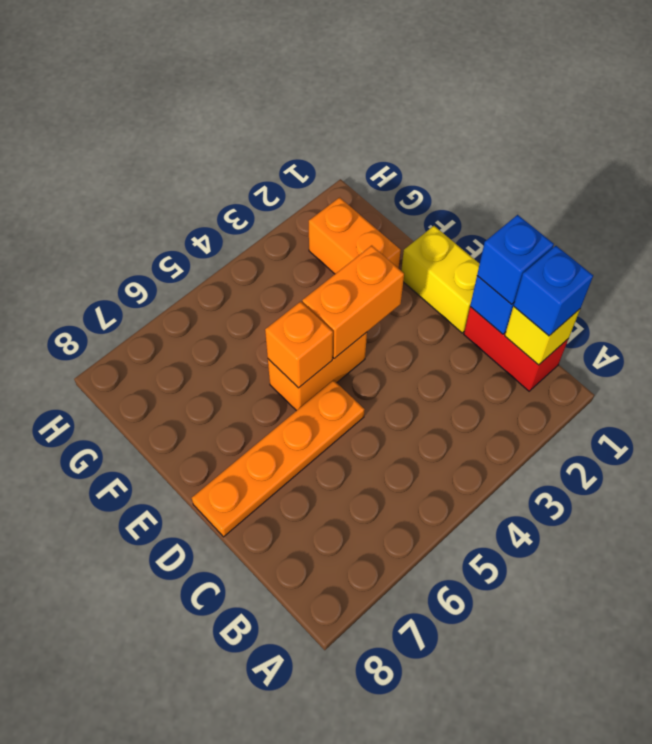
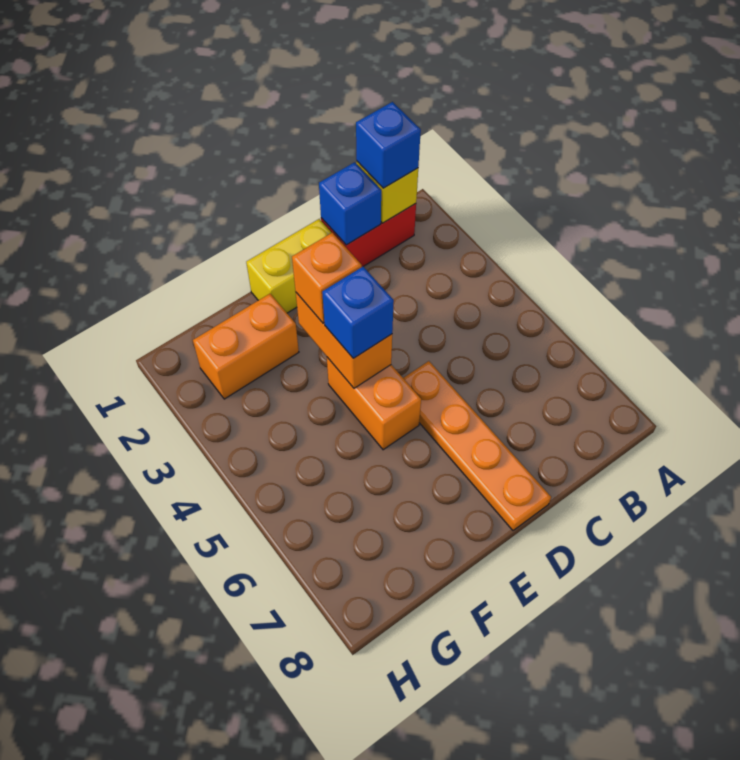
blue 1x1 brick [477,215,554,304] -> blue 1x1 brick moved to [322,267,394,358]
orange 1x1 brick [265,302,333,388] -> orange 1x1 brick moved to [292,233,362,323]

